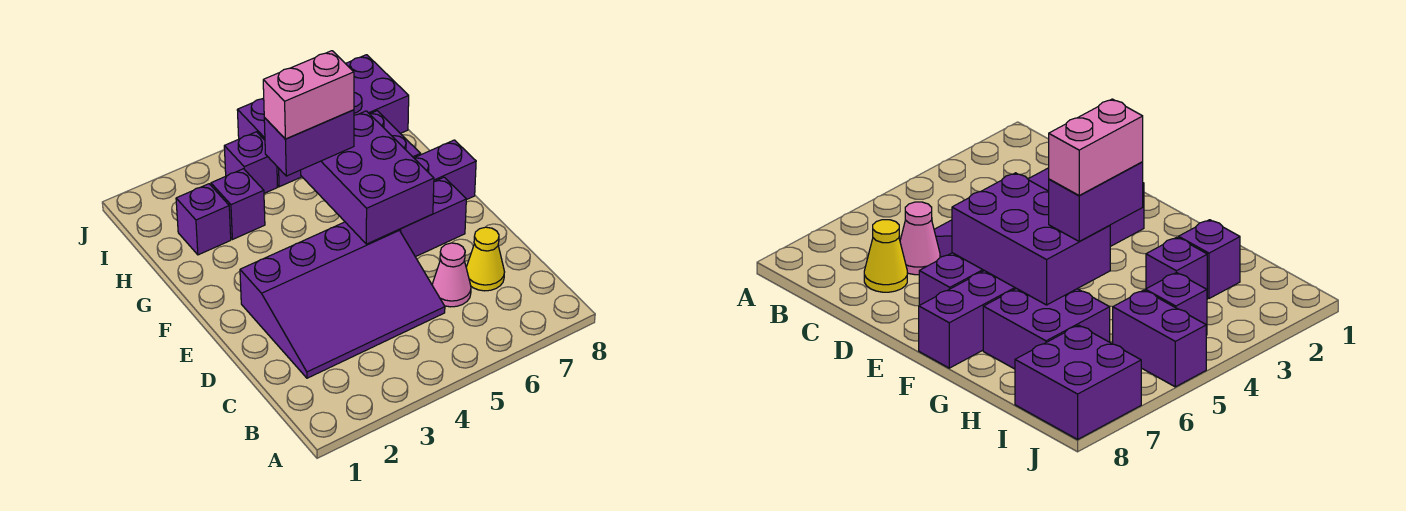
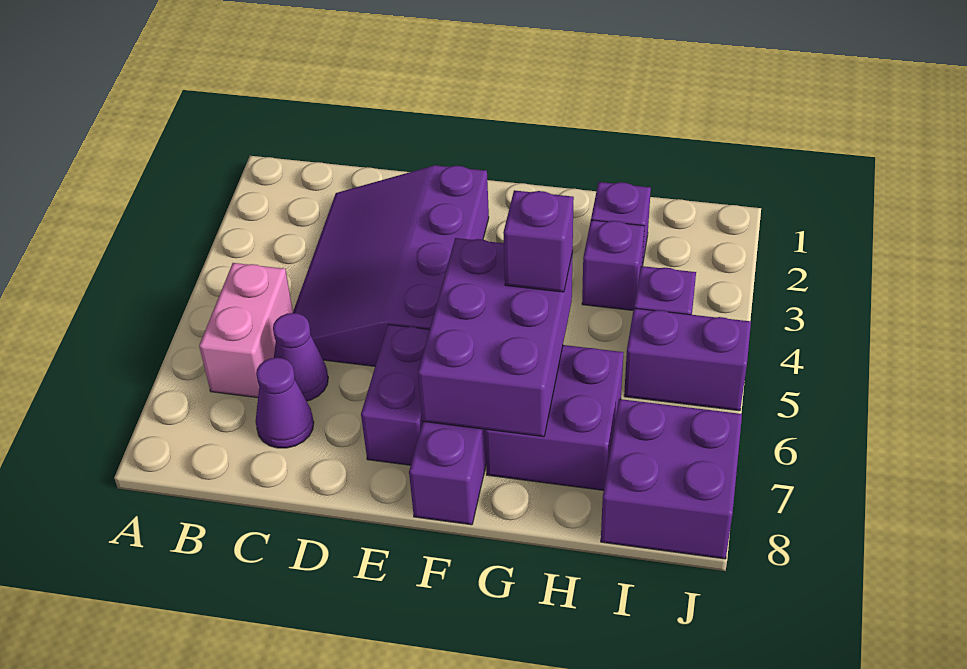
pink 1x1 cone [432,243,471,307] -> purple 1x1 cone [273,313,328,401]
yellow 1x1 cone [466,227,504,291] -> purple 1x1 cone [255,358,314,448]
purple 2x3 brick [301,111,434,244] -> purple 2x3 brick turned to [418,238,573,437]
purple 1x2 brick [264,110,354,176] -> purple 1x1 brick [503,190,574,292]
pink 1x2 brick [263,51,354,139] -> pink 1x2 brick moved to [199,263,293,398]

